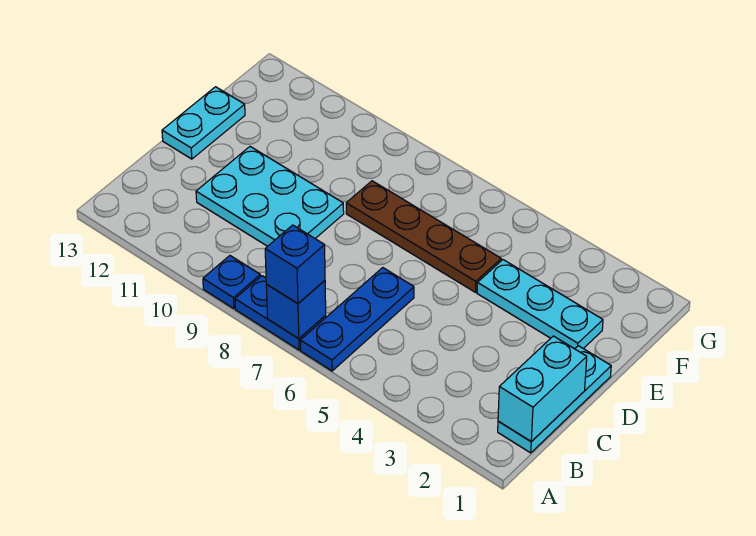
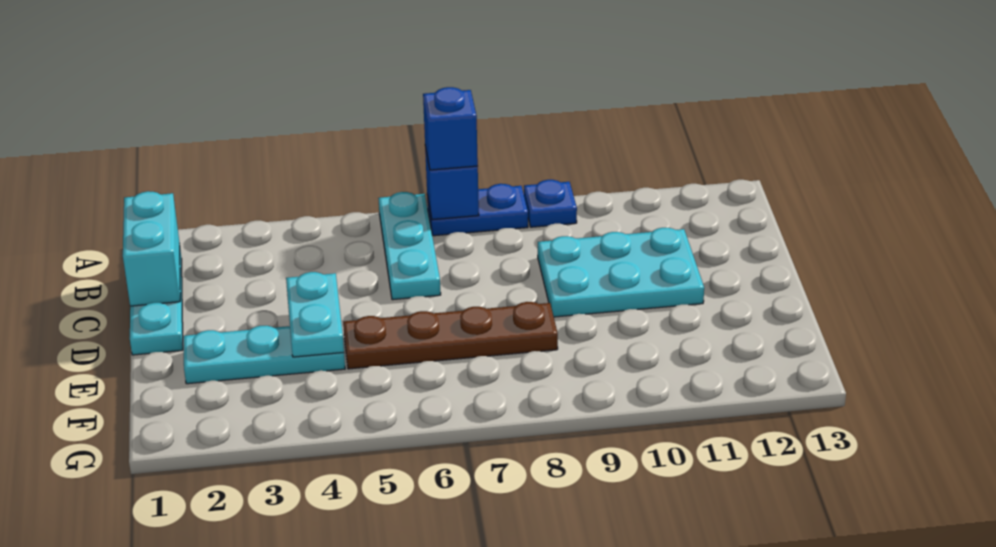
blue 1x3 plate [300,268,414,371] -> cyan 1x3 plate [378,192,441,300]
cyan 1x2 plate [162,87,245,159] -> cyan 1x2 plate moved to [286,272,344,357]

